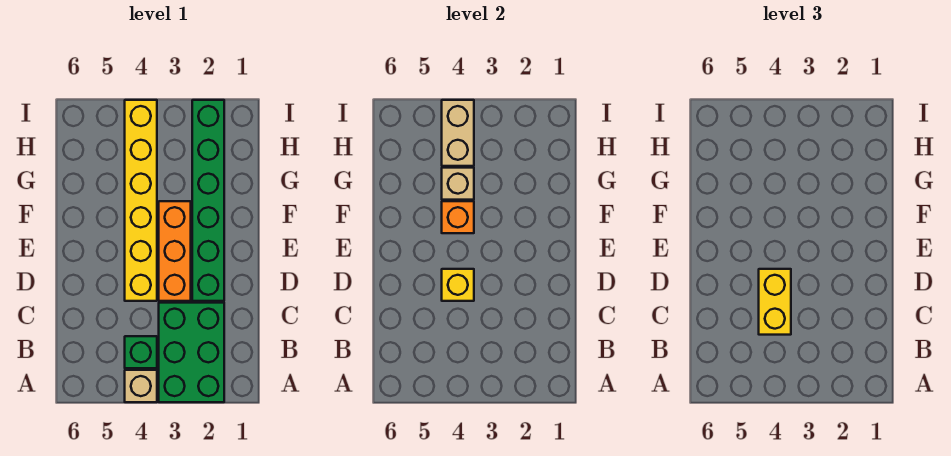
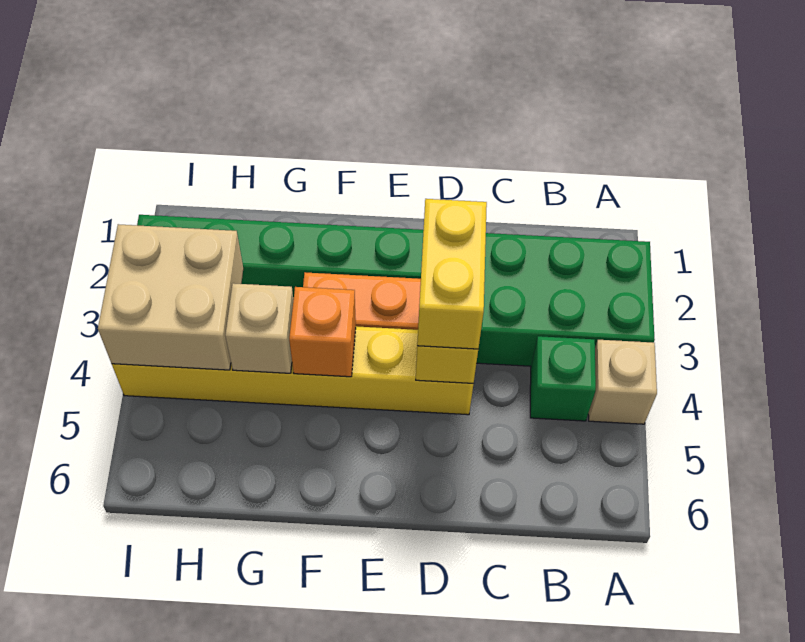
yellow 1x2 brick [759,269,791,335] -> yellow 1x2 brick turned to [417,199,487,349]
tan 1x2 brick [442,100,474,166] -> tan 2x2 brick [98,224,243,370]

